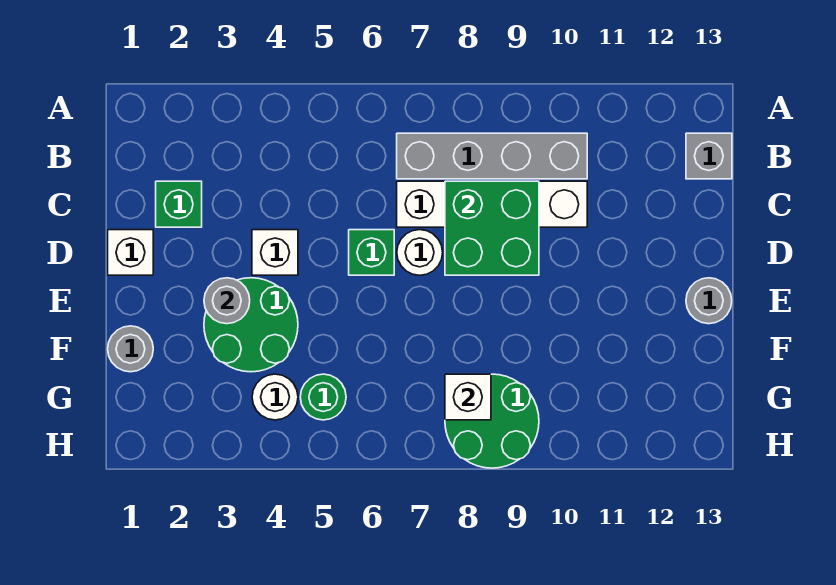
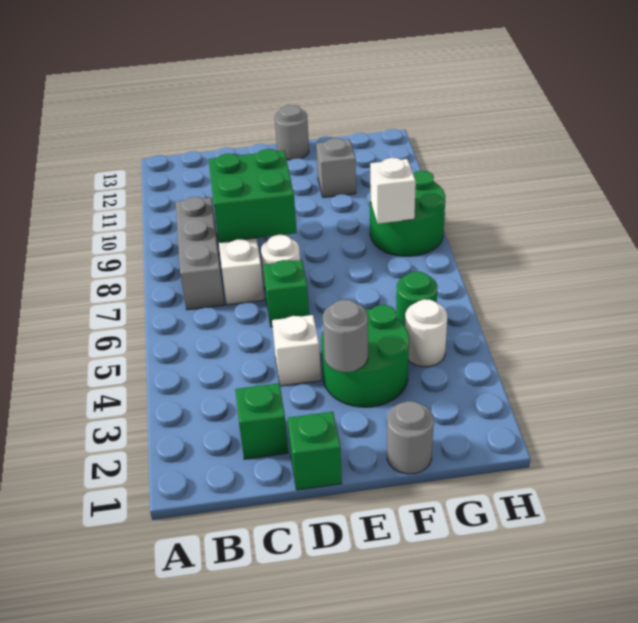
grey 1x4 brick [397,133,587,179] -> grey 1x3 brick [176,197,225,310]
grey 1x1 brick [686,133,732,179] -> grey 1x1 brick moved to [316,138,356,197]
white 1x1 brick [108,230,153,275] -> green 1x1 brick [288,412,342,490]

